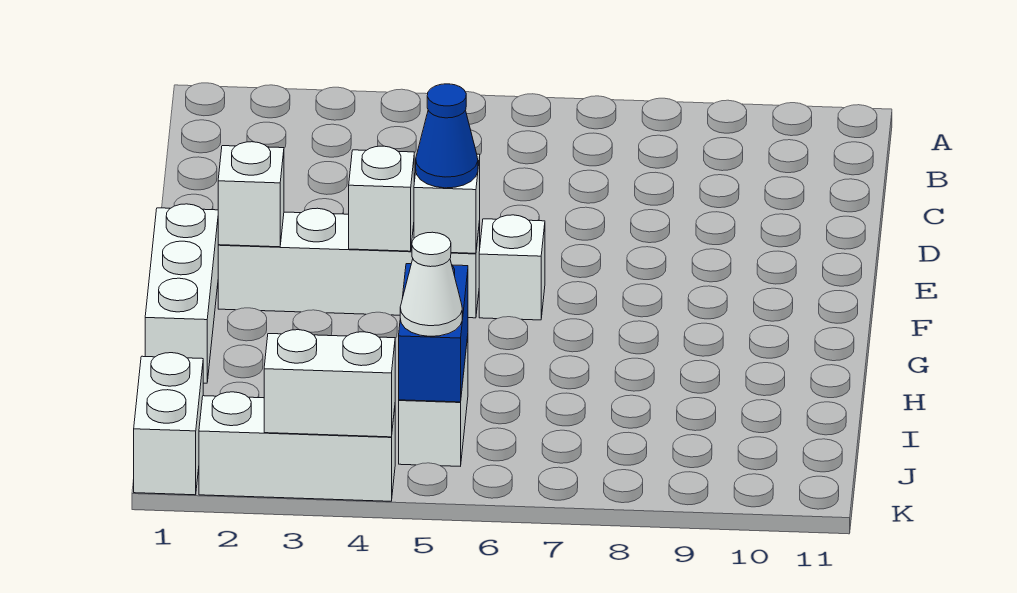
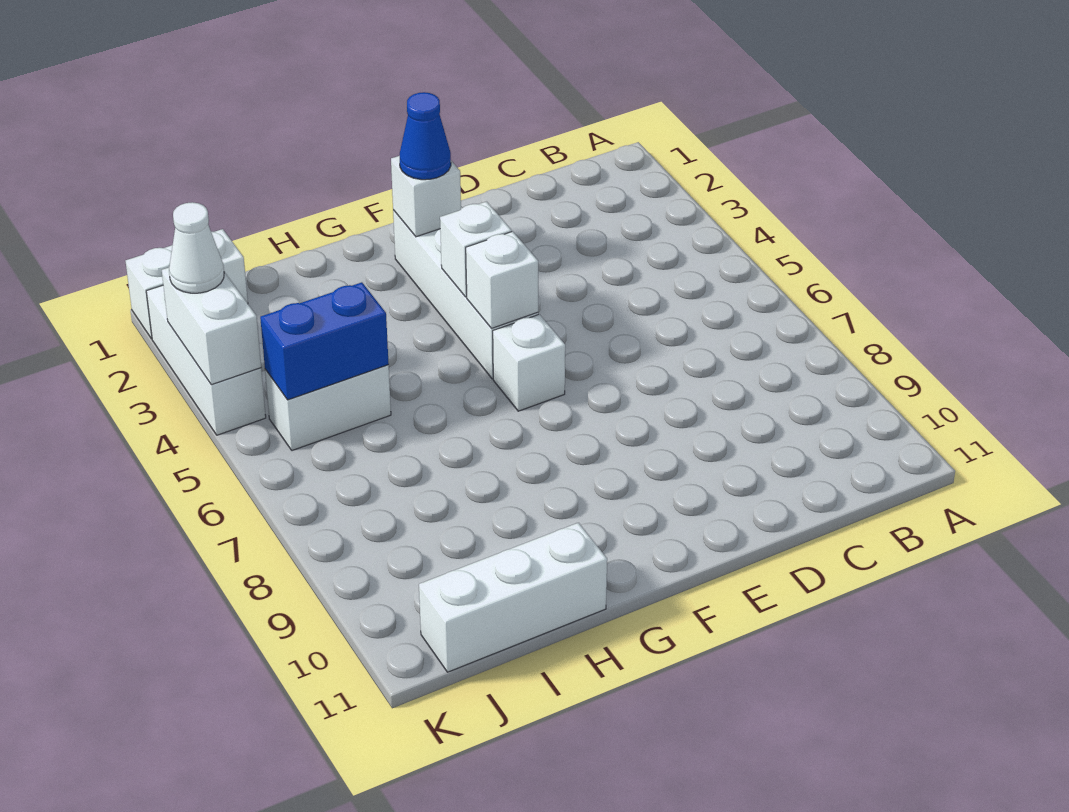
white 1x3 brick [145,204,218,383] -> white 1x3 brick moved to [419,523,607,672]
blue 1x1 cone [416,84,478,188] -> blue 1x1 cone moved to [400,92,451,180]
white 1x1 cone [400,232,462,336] -> white 1x1 cone moved to [169,202,224,293]

